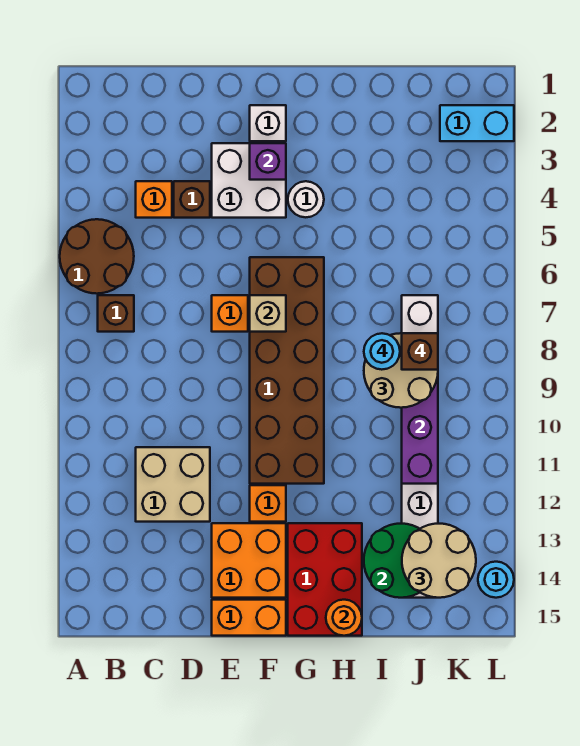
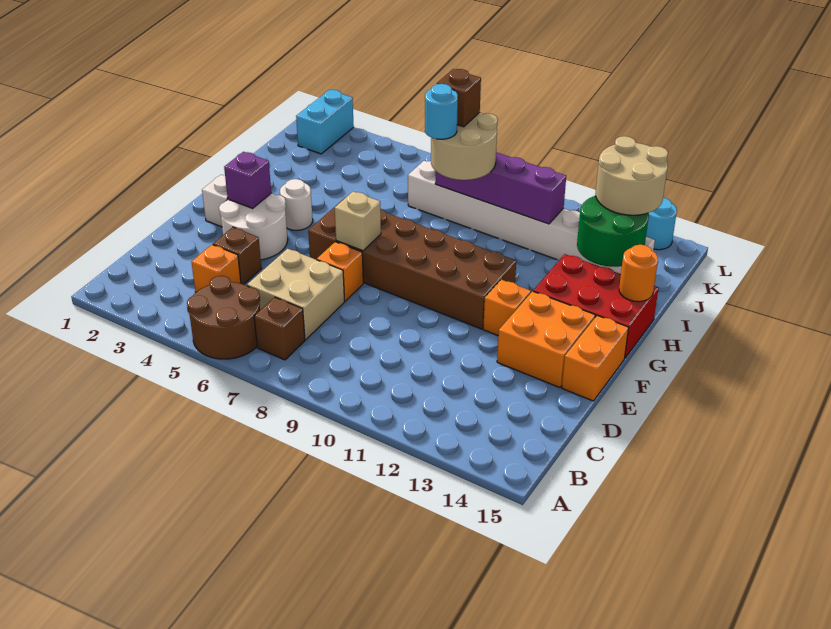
tan 2x2 brick [136,447,210,522] -> tan 2x2 brick moved to [247,249,345,340]
white 2x2 brick [212,143,286,218] -> white 2x2 round brick [219,194,288,260]

